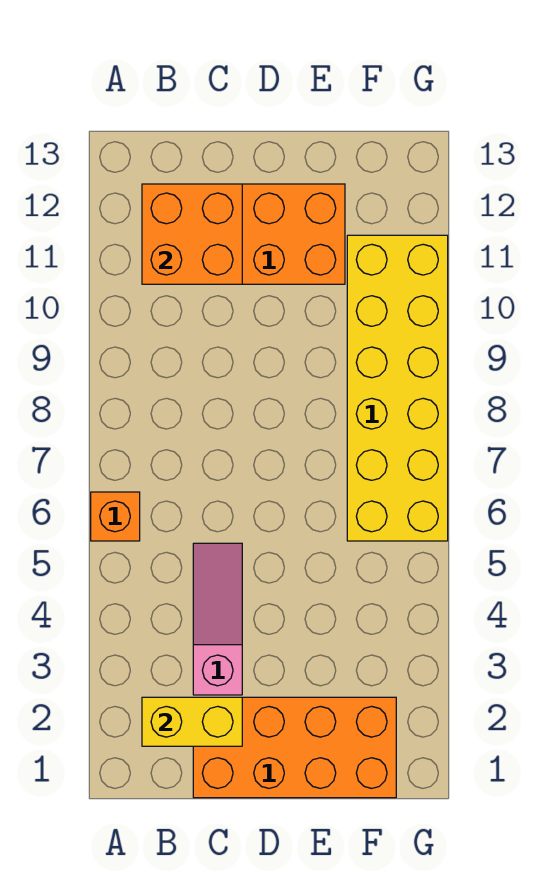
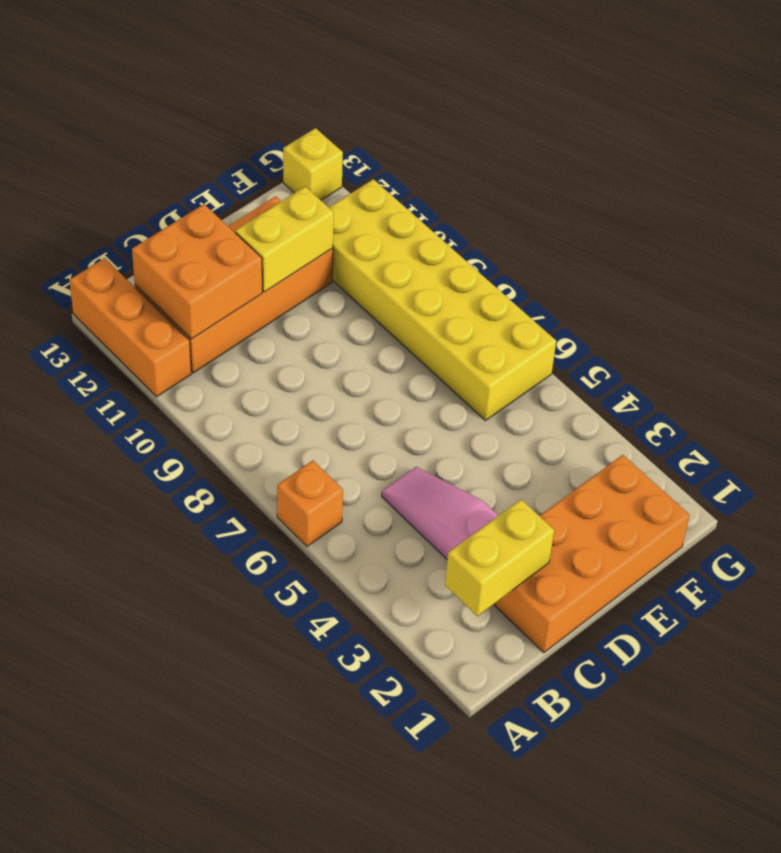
none -> orange 1x3 brick [69,258,191,397]
none -> yellow 1x2 brick [235,187,334,292]
none -> yellow 1x1 brick [283,128,343,200]

